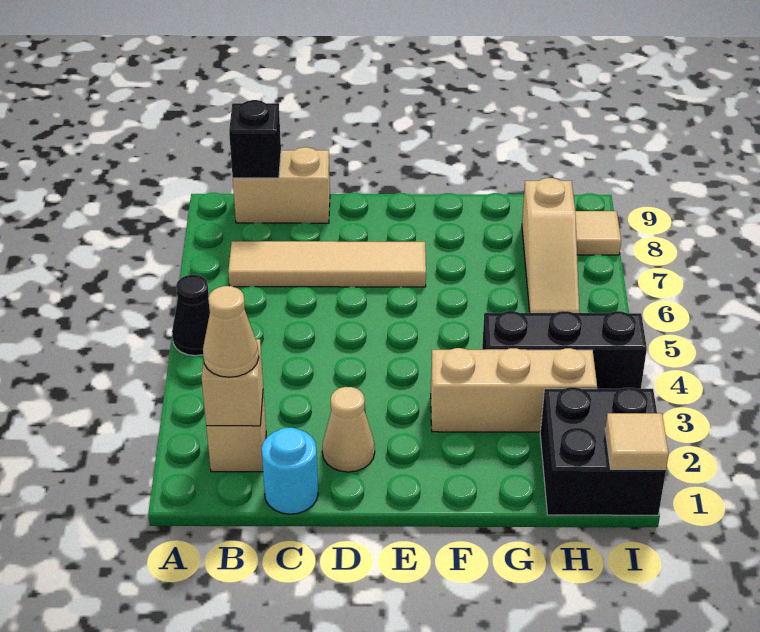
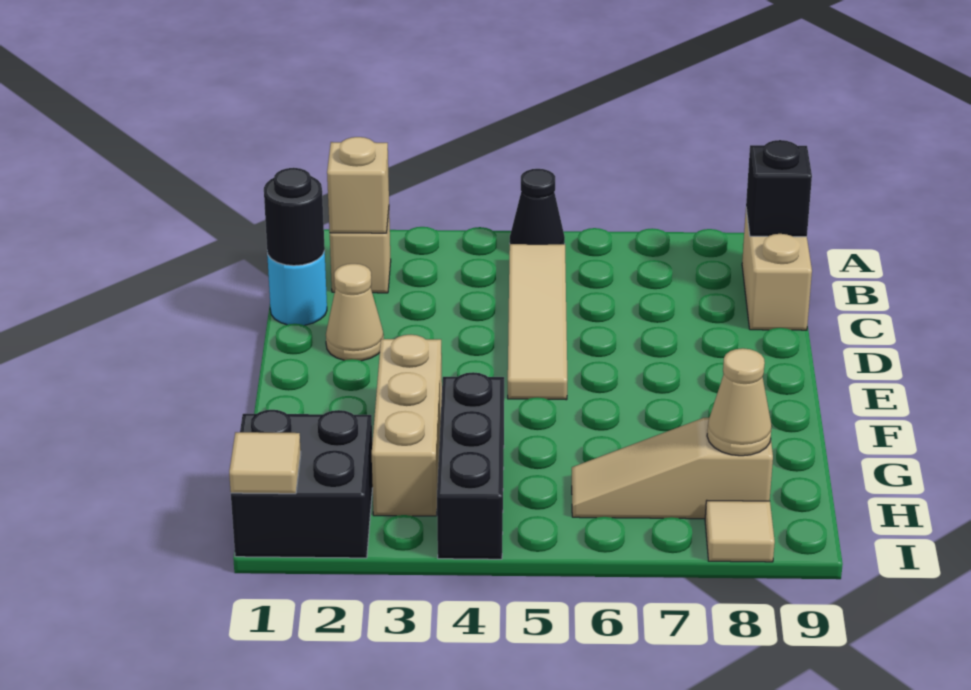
tan 1x1 cone [203,286,259,377] -> tan 1x1 cone moved to [707,348,772,456]
tan 1x4 tile [228,241,426,287] -> tan 1x4 tile moved to [508,244,568,400]
none -> black 1x1 round brick [264,168,325,266]

